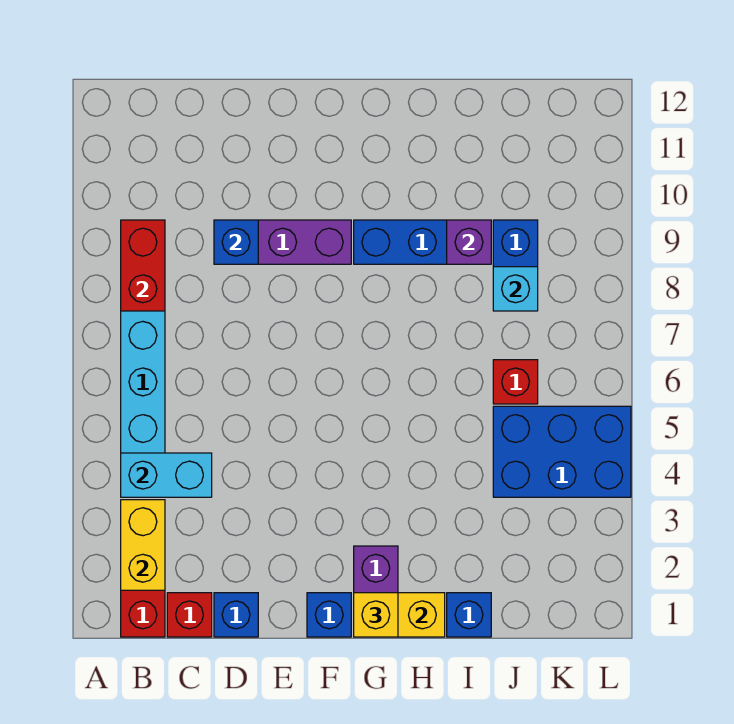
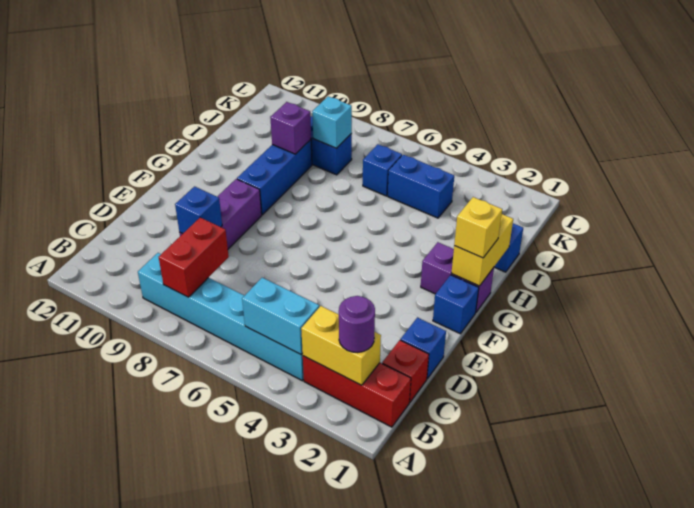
none -> purple 1x1 round brick [339,296,375,353]
cyan 1x2 brick [121,453,212,497] -> cyan 1x2 brick turned to [242,278,319,354]
red 1x2 brick [121,220,165,311] -> red 1x2 brick turned to [159,218,229,297]
blue 2x3 brick [493,406,631,497] -> blue 1x2 brick [388,155,454,218]
red 1x1 brick [493,360,538,404] -> blue 1x1 brick [363,144,402,196]

